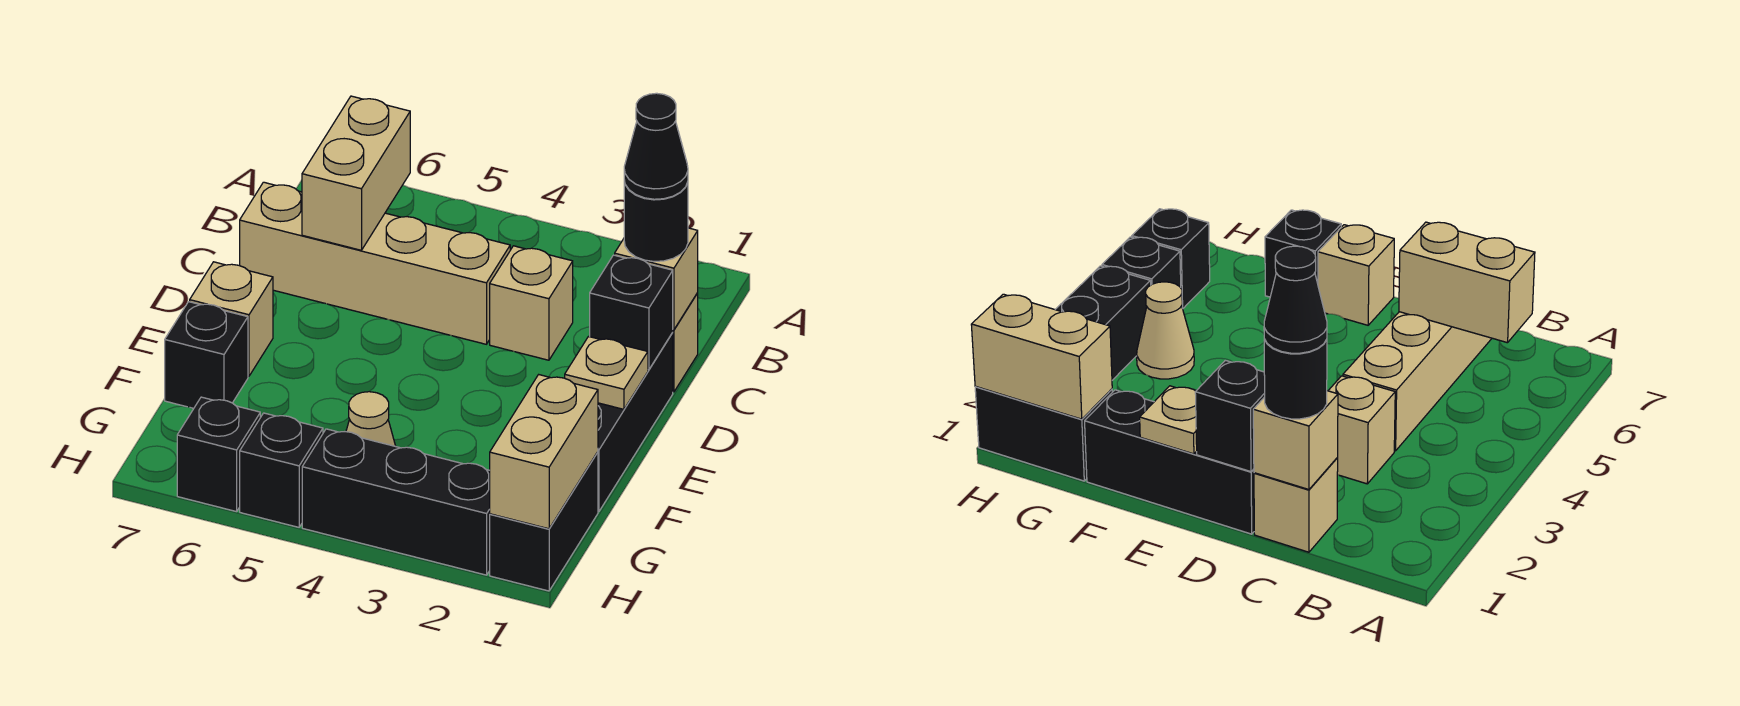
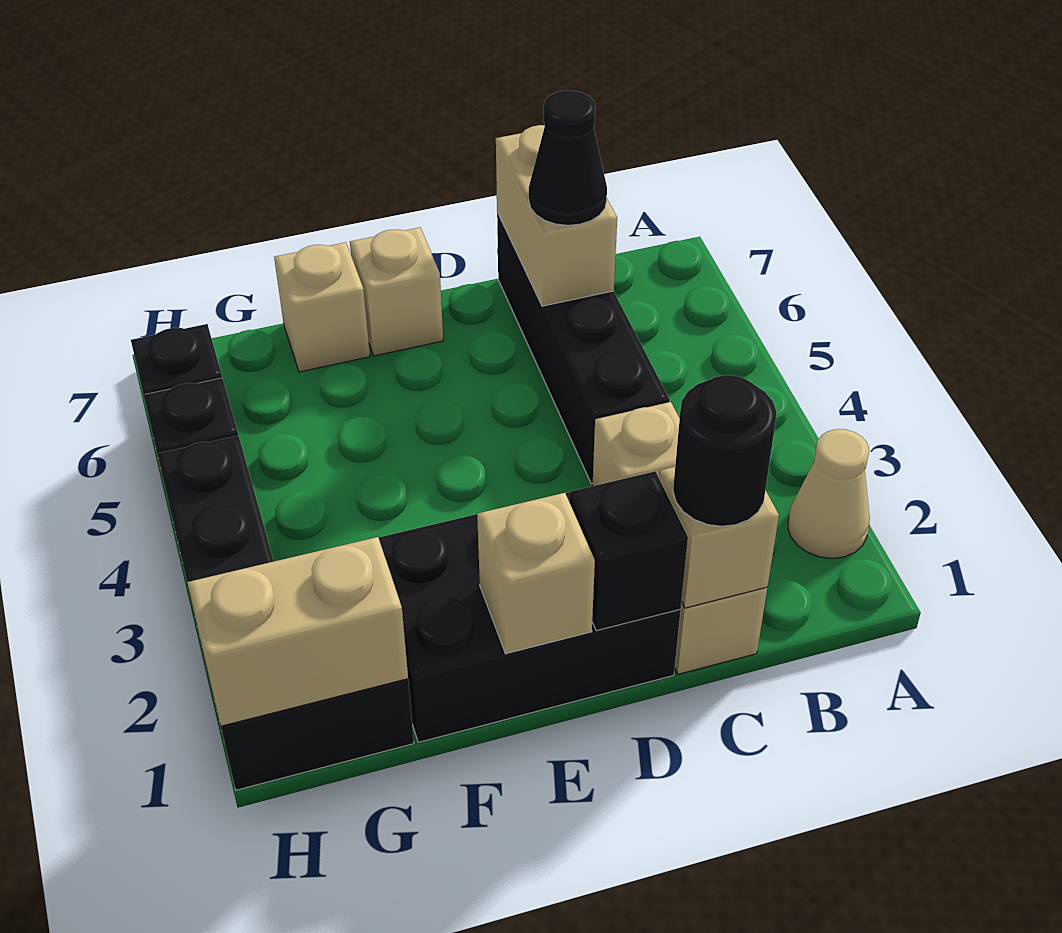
tan 1x2 brick [302,96,410,250] -> tan 1x2 brick turned to [496,125,617,306]
black 1x1 cone [624,93,688,199] -> black 1x1 cone moved to [529,91,607,225]
tan 1x4 brick [240,182,510,344] -> black 1x4 brick [497,213,670,484]
black 1x3 brick [598,333,673,511] -> black 2x3 brick [379,492,681,742]
tan 1x1 plate [565,337,648,409] -> tan 1x1 brick [477,493,595,654]
black 1x1 brick [165,302,248,408] -> tan 1x1 brick [274,242,370,372]
tan 1x1 cone [346,392,395,446] -> tan 1x1 cone moved to [788,429,870,558]

